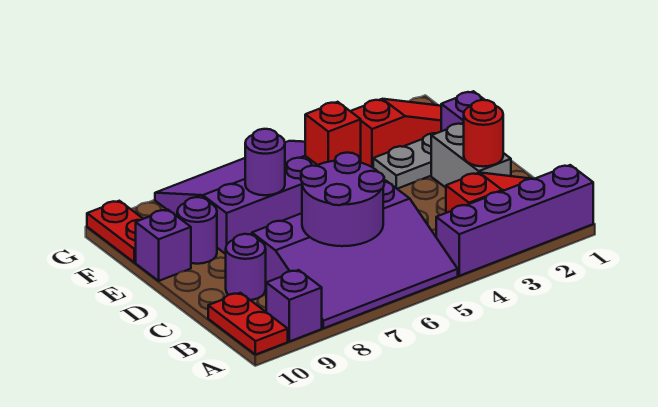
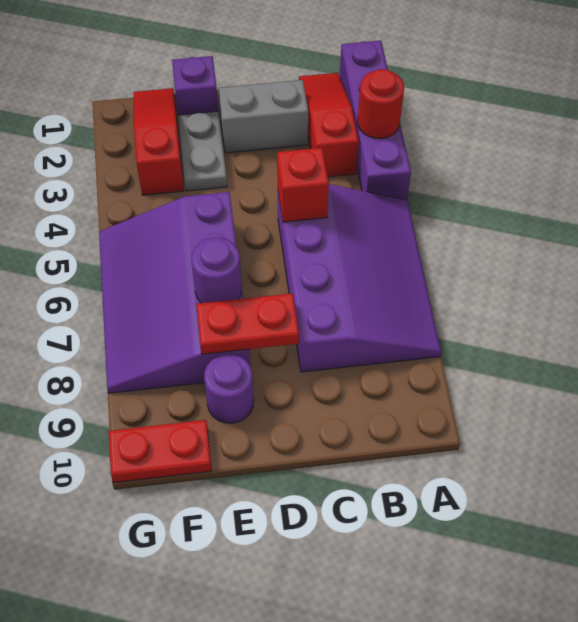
purple 1x1 brick [266,270,322,341] -> none
red 1x2 plate [208,293,288,355] -> red 1x2 plate moved to [196,293,299,354]
purple 2x2 round brick [301,153,384,246] -> none
red 1x1 round brick [464,100,503,167] -> red 1x1 round brick moved to [358,69,404,138]
purple 1x1 round brick [226,234,266,300] -> none
red 1x1 brick [305,102,361,165] -> red 1x1 brick moved to [277,148,329,222]
purple 1x1 brick [136,210,191,281] -> none

